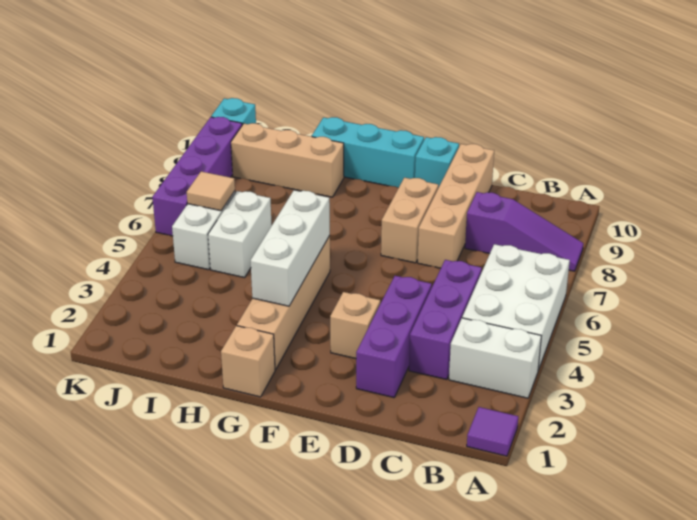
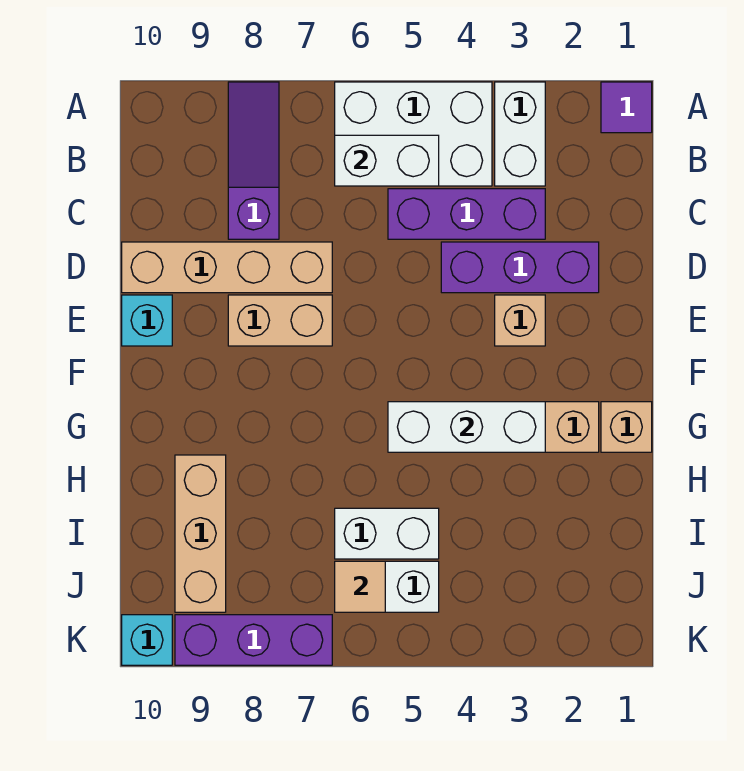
none -> white 1x2 brick [335,135,439,186]
cyan 1x3 brick [312,117,424,188] -> none
purple 1x4 brick [152,117,242,236] -> purple 1x3 brick [175,615,332,665]

